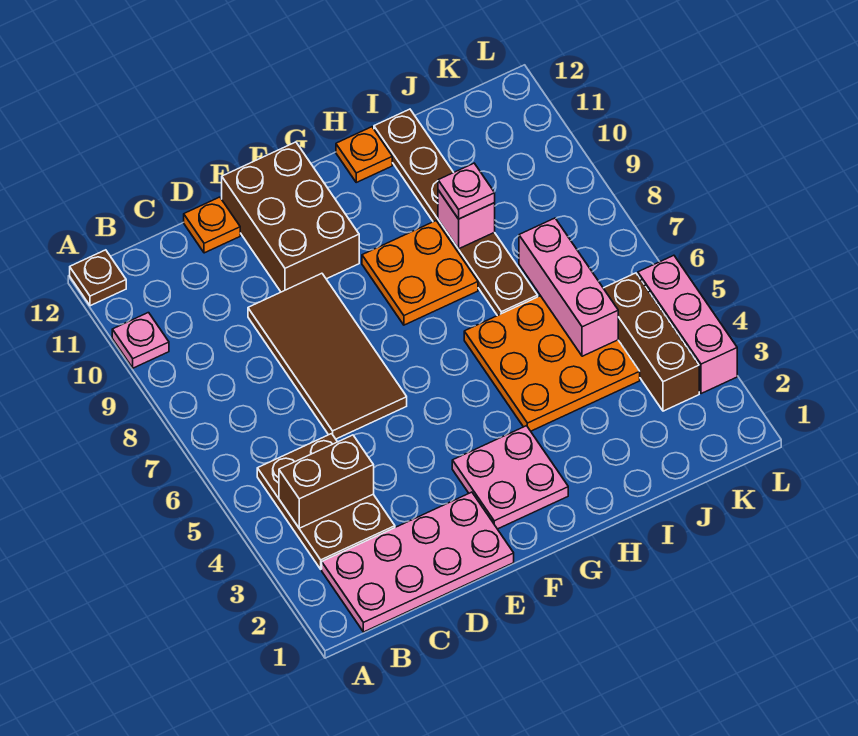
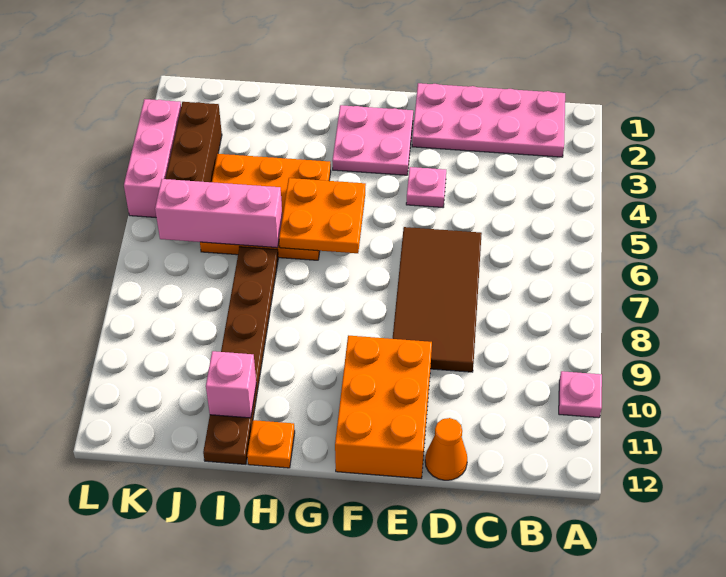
brown 1x1 plate [70,250,126,306] -> none
brown 2x3 plate [257,434,395,569] -> none
brown 1x2 brick [279,435,374,528] -> none
orange 1x1 plate [184,197,240,253] -> orange 1x1 cone [425,418,467,480]
brown 2x3 brick [222,142,359,292] -> orange 2x3 brick [335,336,432,478]
orange 2x2 plate [362,221,478,325] -> orange 2x2 plate moved to [279,178,366,253]
pink 1x1 brick [438,190,495,249] -> pink 1x1 brick moved to [206,351,256,418]
pink 1x1 plate [438,163,495,219] -> pink 1x1 plate moved to [406,167,446,207]
pink 1x3 brick [519,218,618,356] -> pink 1x3 brick turned to [155,179,282,248]

